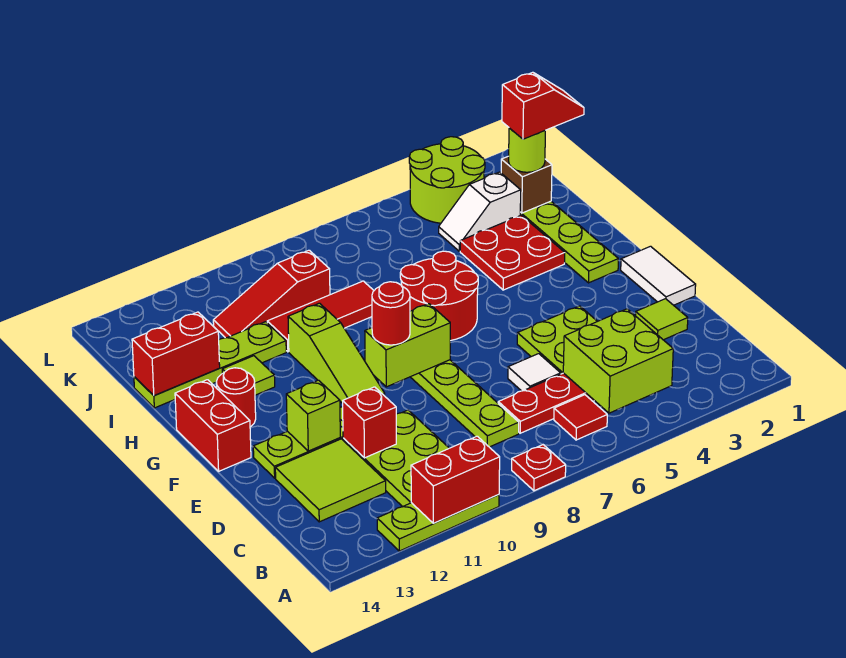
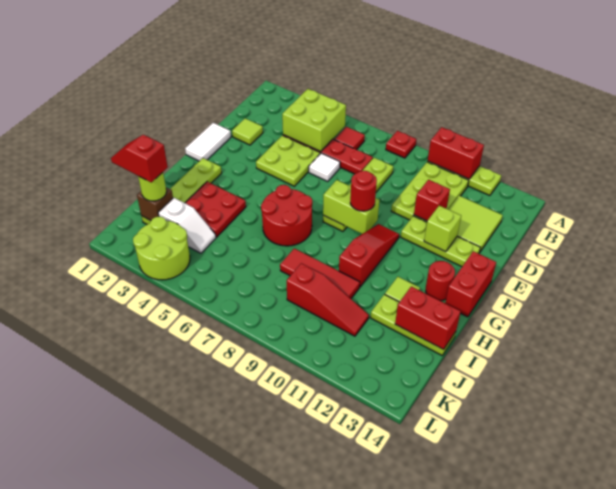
lime 1x3 slope [288,303,385,403] -> red 1x3 slope [339,224,399,287]
lime 1x4 plate [134,322,286,408] -> lime 1x3 plate [370,294,456,355]

